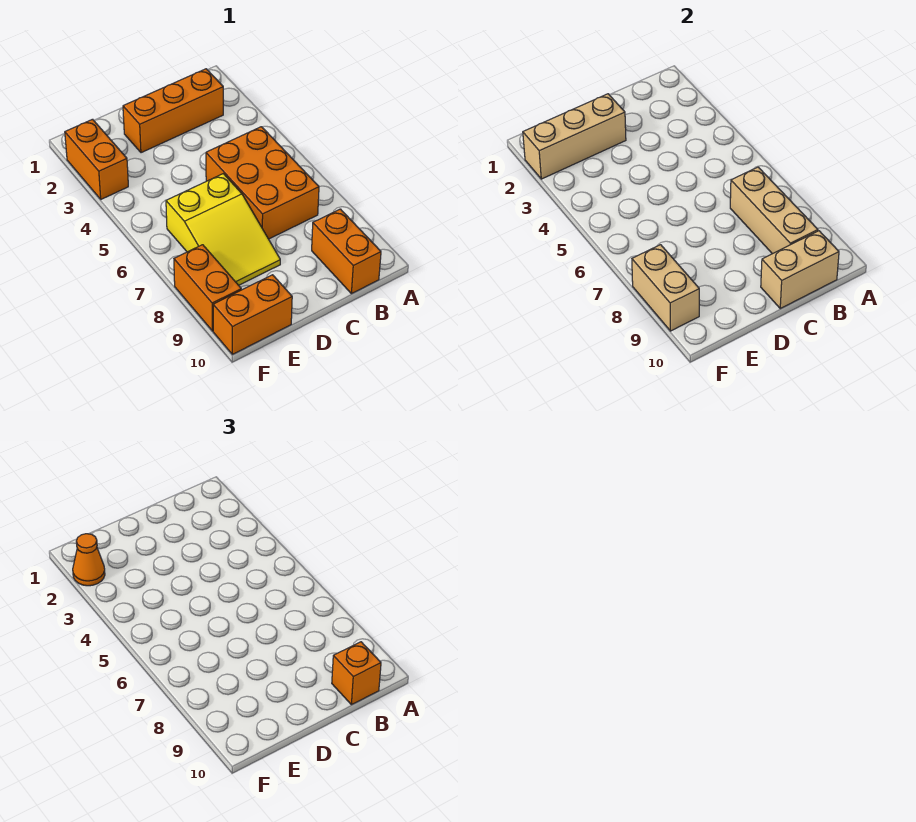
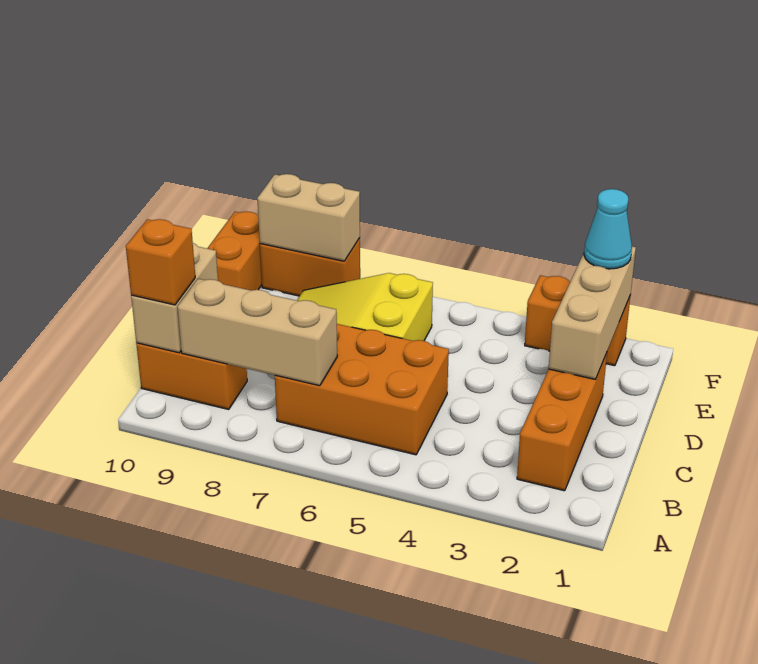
orange 1x1 cone [73,534,105,586] -> cyan 1x1 cone [584,189,632,269]

